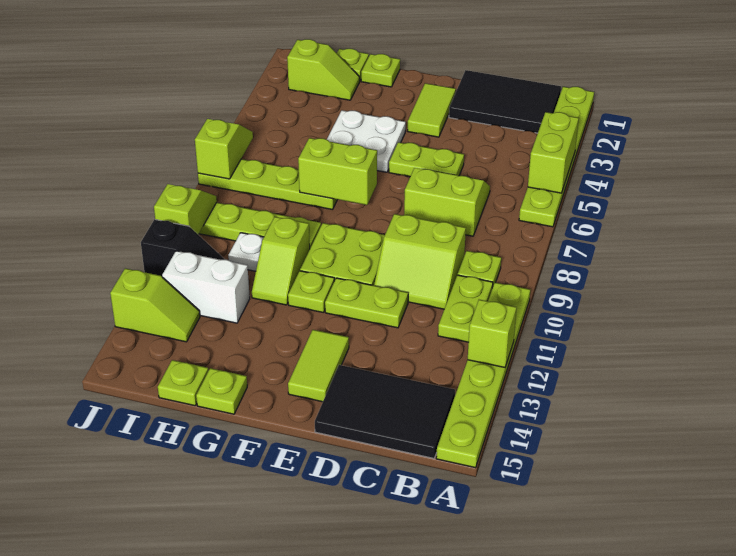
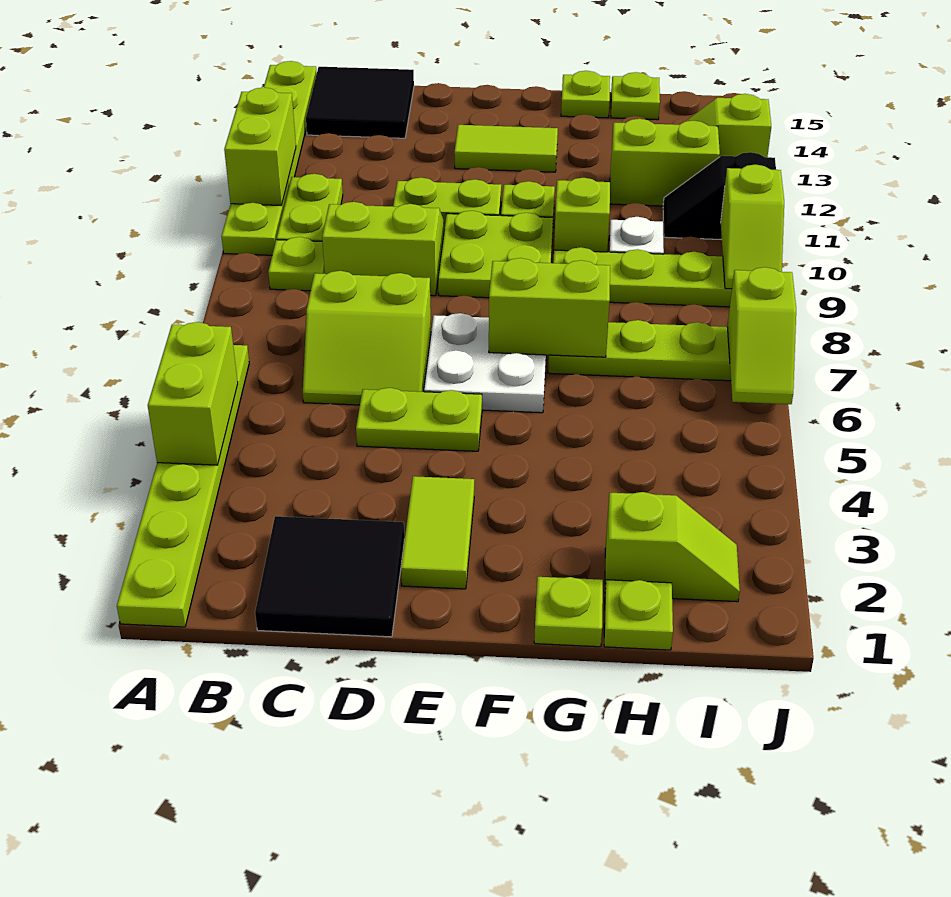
lime 1x1 brick [468,300,517,367] -> lime 1x2 brick [224,87,296,206]
black 2x3 tile [449,70,561,133] -> black 2x2 tile [255,516,404,637]
black 2x3 tile [315,365,455,458] -> black 2x2 tile [306,67,414,138]
lime 1x2 tile [288,330,349,402] -> lime 1x2 tile turned to [454,125,558,172]
white 2x2 plate [327,110,406,172] -> white 2x2 plate moved to [424,313,546,413]
lime 1x2 slope [287,39,360,100] -> lime 1x2 slope turned to [605,492,740,602]
white 1x2 brick [162,251,250,323] -> lime 1x2 brick [610,119,720,206]

